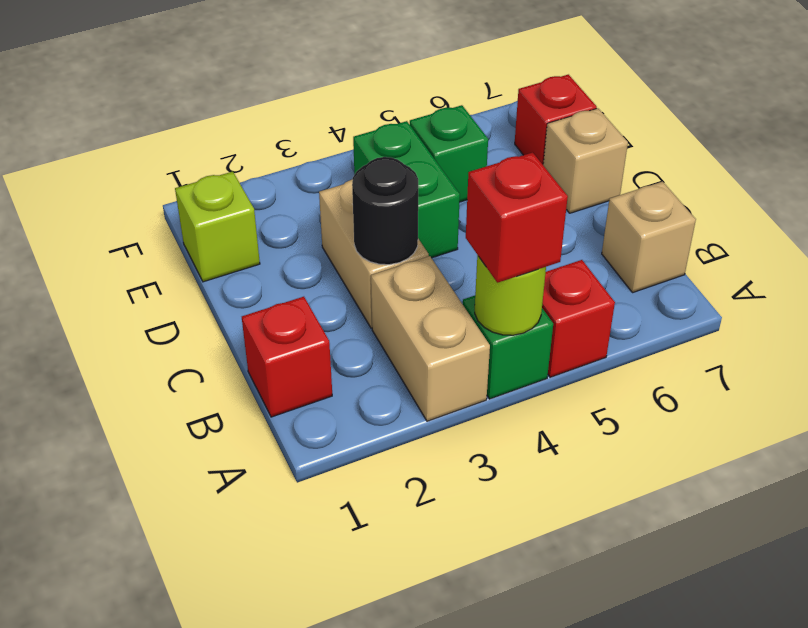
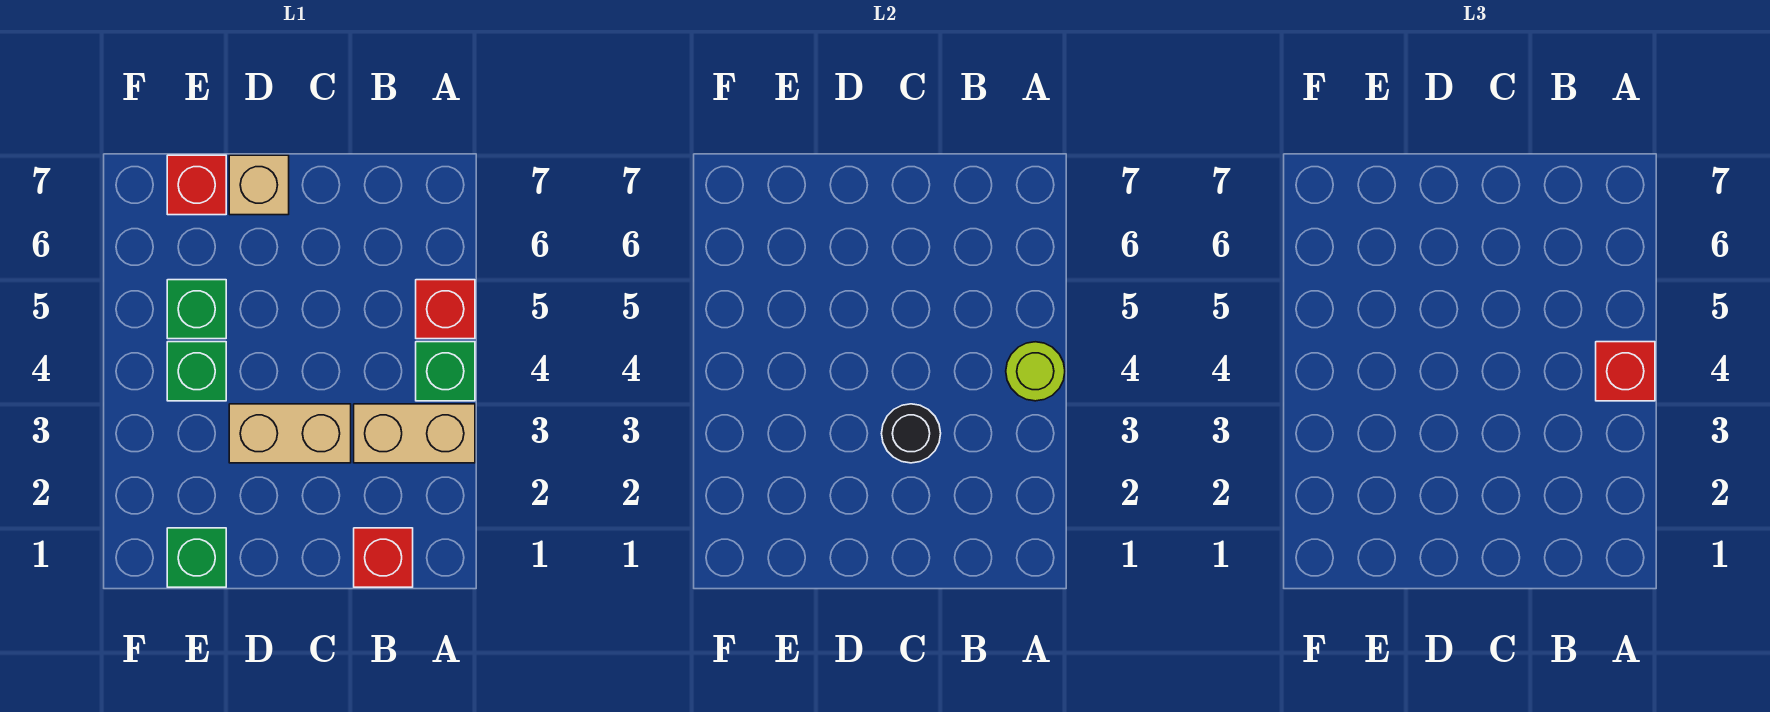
tan 1x1 brick [602,182,696,292] -> none
green 1x2 brick [353,121,460,258] -> green 1x1 brick [167,342,226,401]
lime 1x1 brick [175,172,260,282] -> green 1x1 brick [167,528,226,587]

